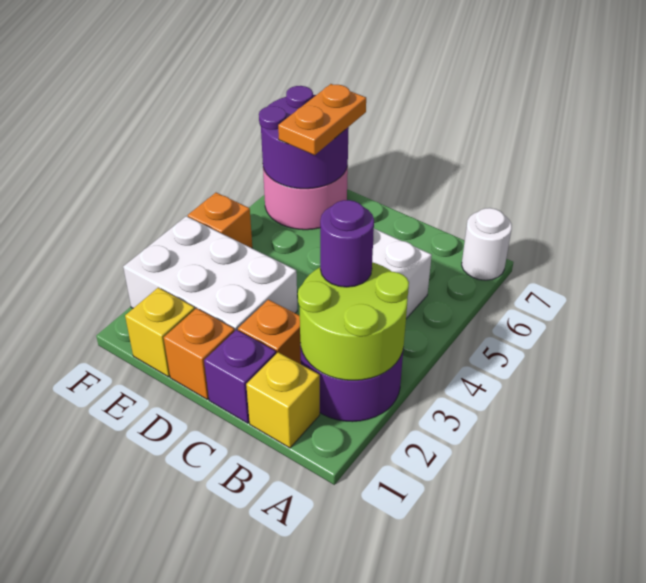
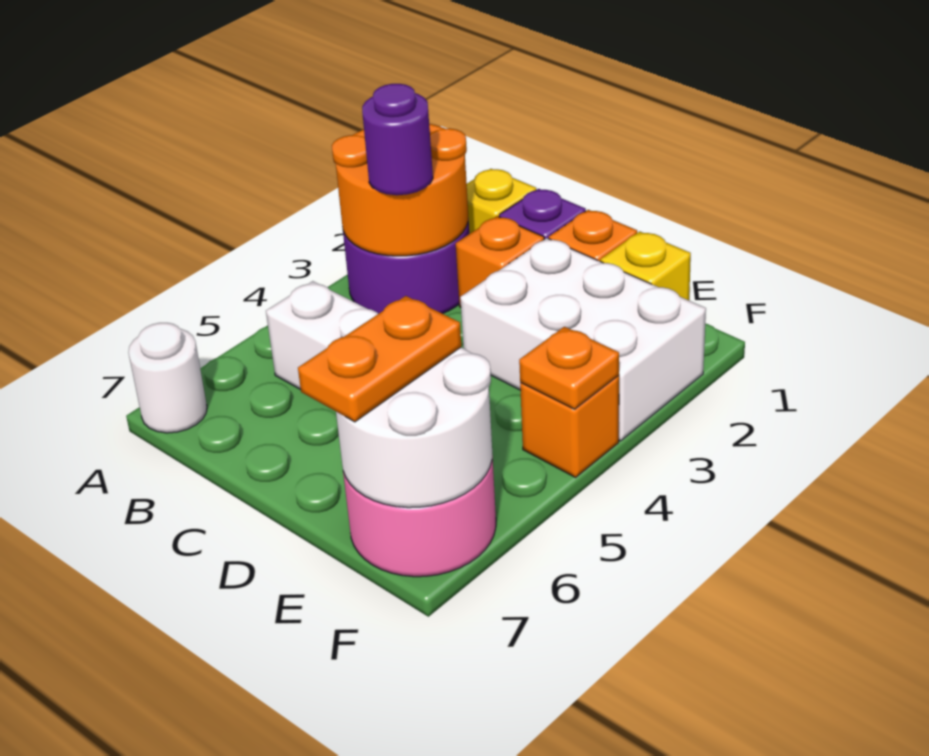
lime 2x2 round brick [298,262,409,380] -> orange 2x2 round brick [332,124,468,256]
purple 2x2 round brick [259,86,349,189] -> white 2x2 round brick [336,347,492,508]
none -> orange 1x1 plate [519,327,619,409]

